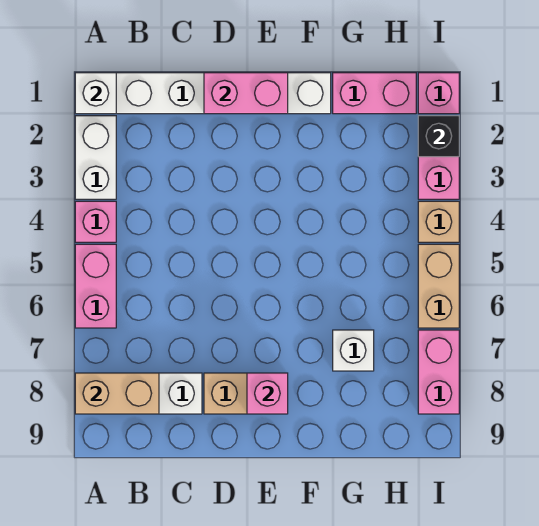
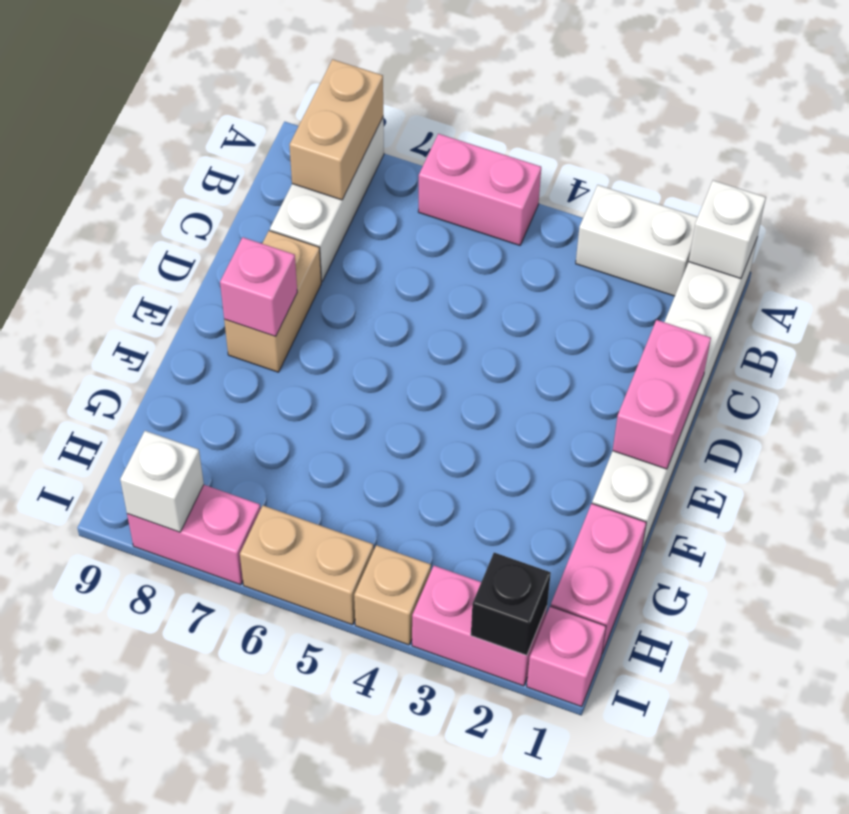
pink 1x1 brick [75,201,116,242] -> none
white 1x1 brick [333,330,374,371] -> white 1x1 brick moved to [120,431,204,532]

